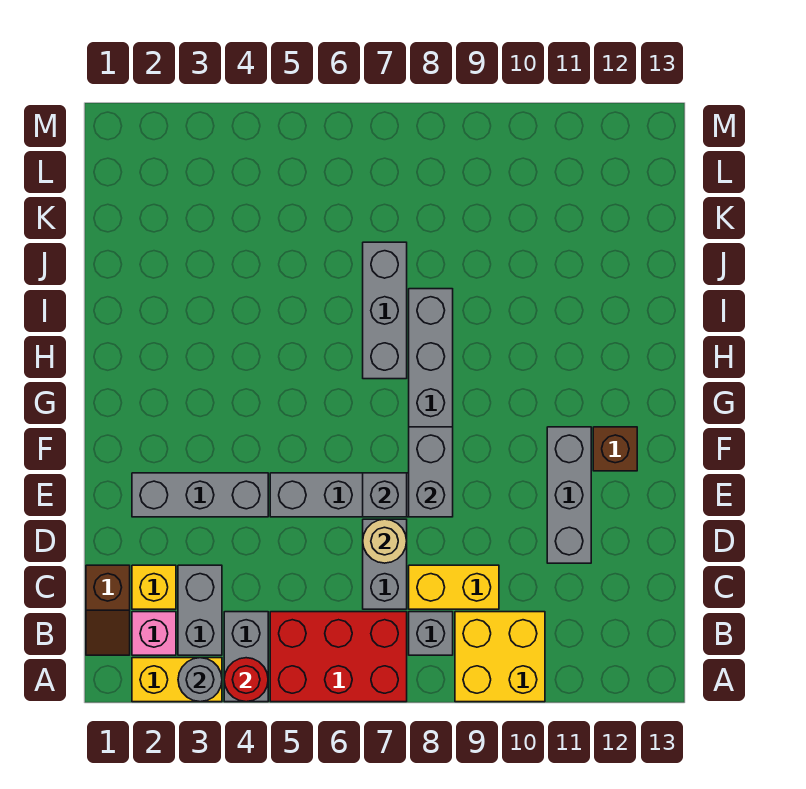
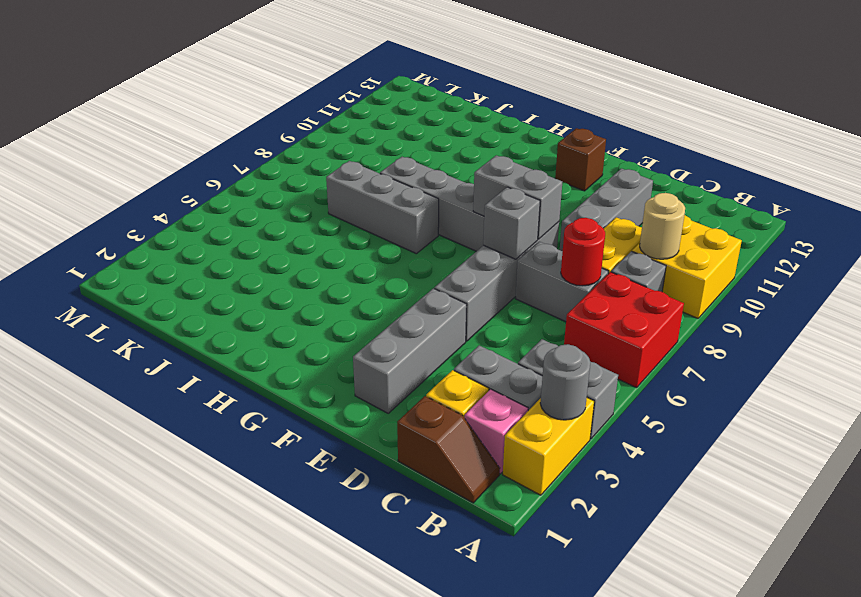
red 1x1 round brick [224,658,268,702] -> red 1x1 round brick moved to [561,218,605,286]
red 2x3 brick [270,612,407,702] -> red 2x2 brick [564,272,684,388]
tan 1x1 round brick [363,519,407,563] -> tan 1x1 round brick moved to [640,193,685,259]
grey 1x3 brick [547,427,591,563] -> grey 1x3 brick turned to [560,168,653,251]

